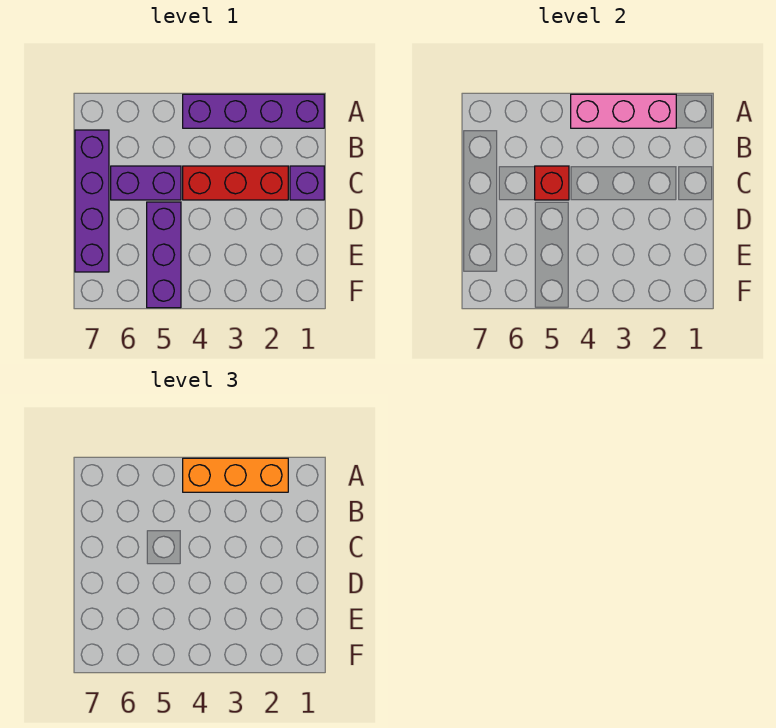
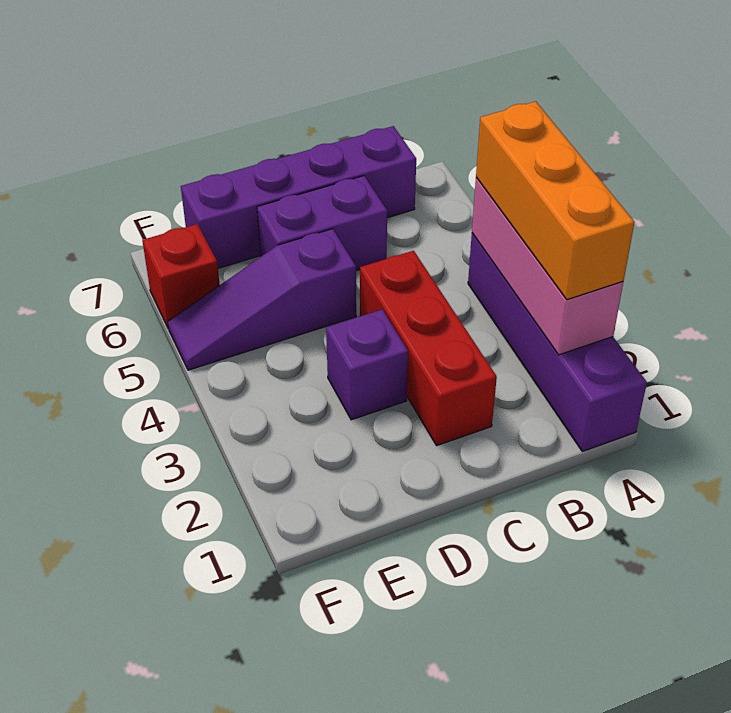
purple 1x1 brick [290,166,324,200] -> purple 1x1 brick moved to [326,309,408,420]
purple 1x2 brick [111,166,181,200] -> purple 1x2 brick turned to [257,176,387,271]
red 1x1 brick [535,166,569,200] -> red 1x1 brick moved to [142,224,220,329]
purple 1x3 brick [147,202,181,308] -> purple 1x3 slope [168,229,356,370]

